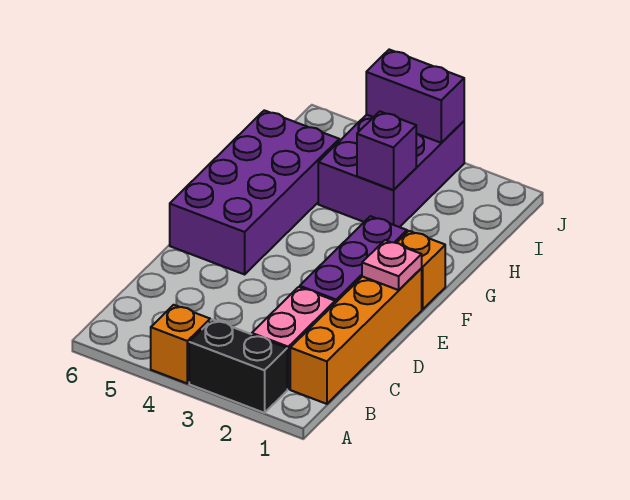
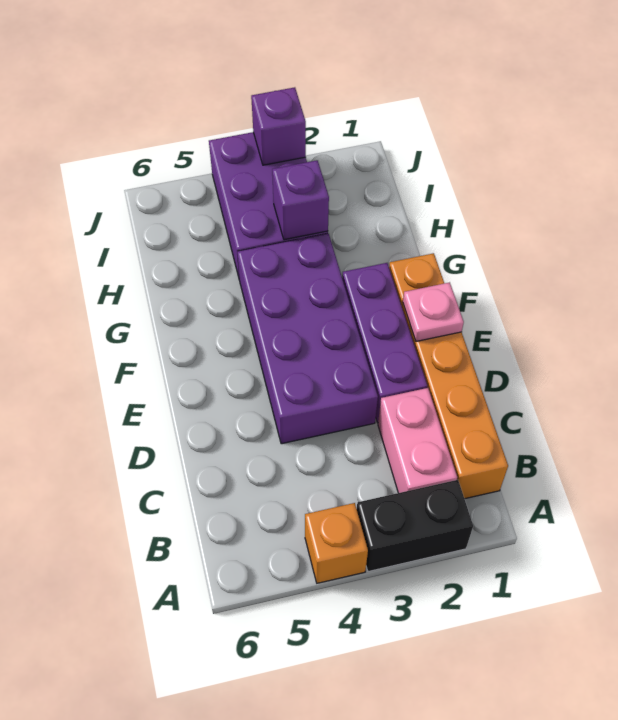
purple 2x4 brick [170,110,339,274] -> purple 2x4 brick moved to [237,233,378,444]
purple 1x2 brick [366,50,464,143] -> purple 1x1 brick [251,87,306,165]

